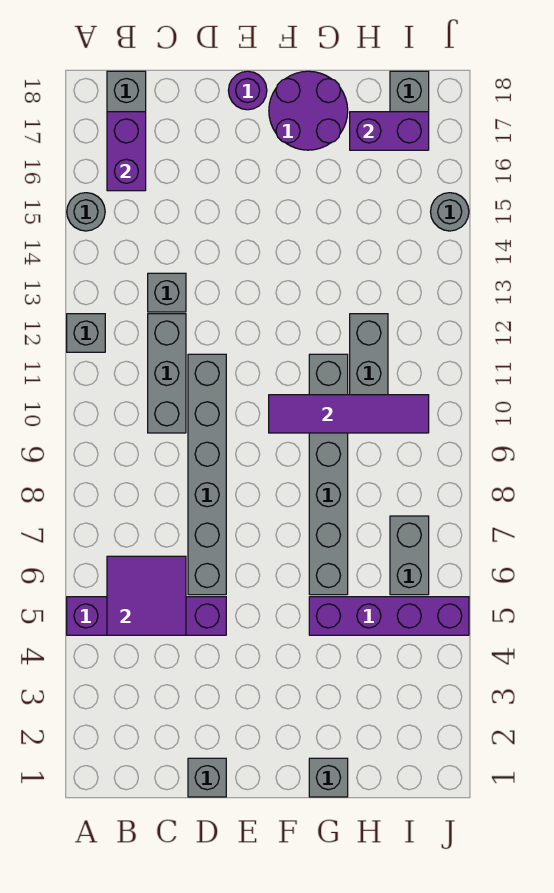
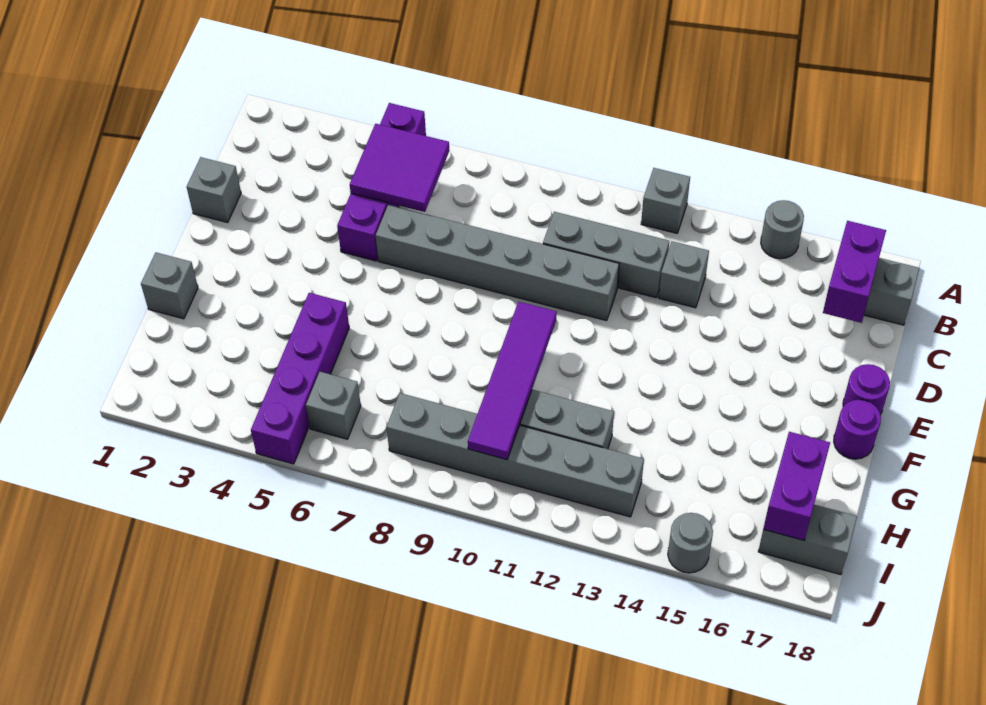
purple 1x2 brick [107,112,146,191] -> purple 1x2 brick turned to [823,221,886,323]
purple 2x2 round brick [269,71,348,150] -> purple 1x1 round brick [834,400,881,459]
grey 1x6 brick [309,354,348,595] -> grey 1x6 brick moved to [386,393,644,517]
grey 1x2 brick [390,516,429,595] -> grey 1x1 brick [306,372,361,439]

